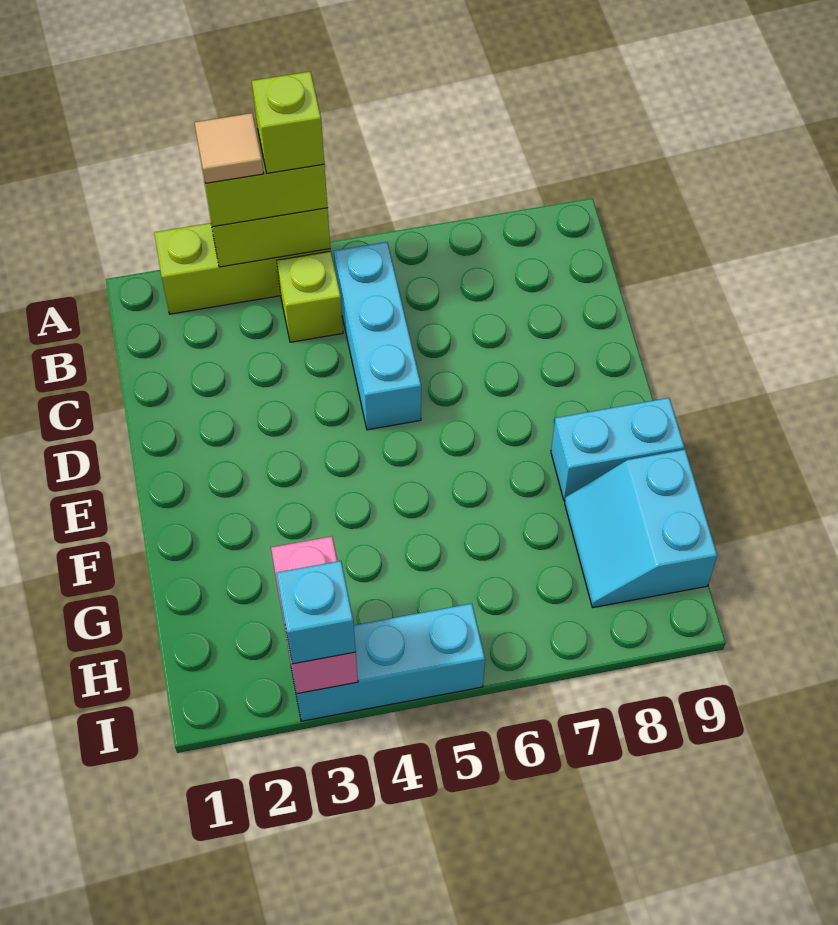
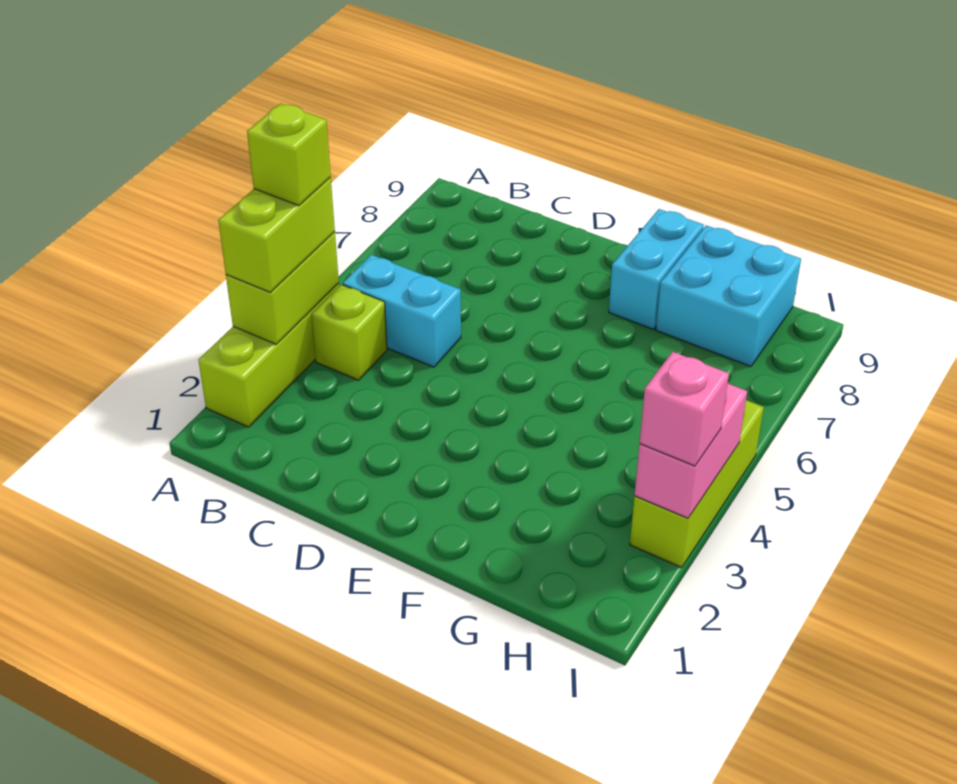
tan 1x1 tile [195,113,264,183] -> none
cyan 1x3 brick [334,242,421,430] -> cyan 1x2 brick [343,255,461,367]
cyan 2x2 slope [565,450,717,608] -> cyan 2x2 brick [656,225,801,366]
pink 1x2 brick [271,536,358,694] -> pink 1x2 brick turned to [634,384,747,518]
cyan 1x3 brick [288,603,485,721] -> lime 1x3 brick [630,400,764,568]
cyan 1x1 brick [277,561,356,664] -> pink 1x1 brick [639,352,729,466]

